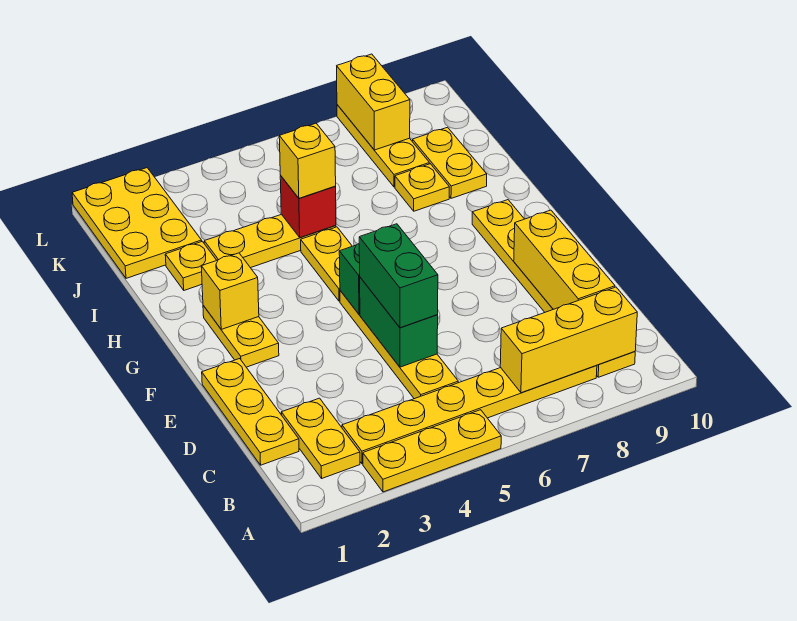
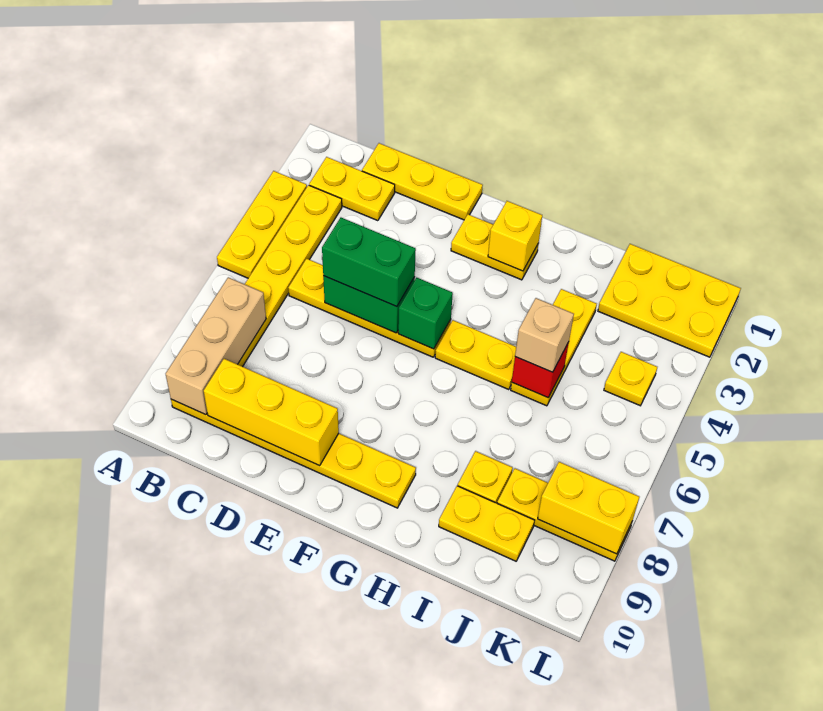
yellow 1x3 brick [500,287,637,393] -> tan 1x3 brick [166,277,266,415]
yellow 1x1 plate [165,241,217,290] -> yellow 1x1 plate moved to [604,352,657,406]
yellow 1x1 brick [279,123,336,198] -> tan 1x1 brick [515,298,574,372]

